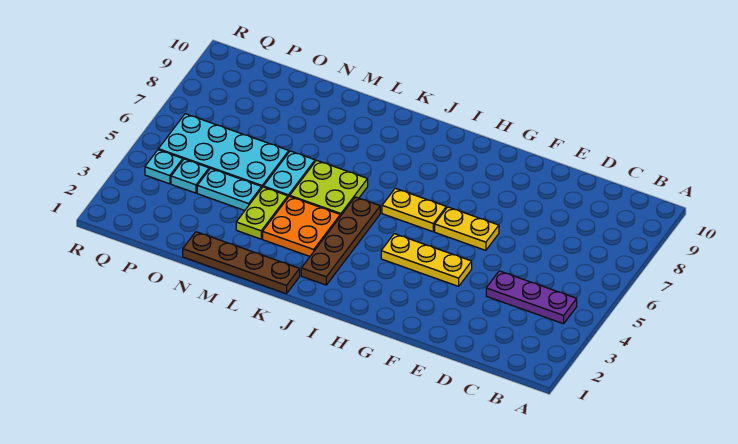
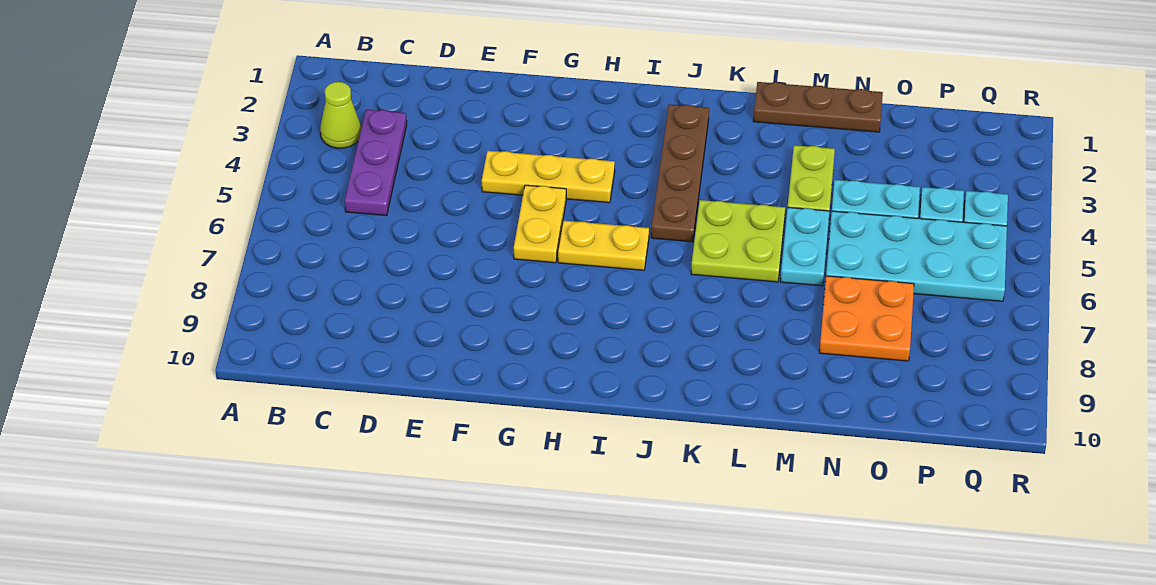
none -> lime 1x1 cone [320,82,361,148]
purple 1x3 plate [486,271,577,324] -> purple 1x3 plate turned to [345,110,407,216]
yellow 1x2 plate [435,207,499,250] -> yellow 1x2 plate turned to [514,185,566,263]
brown 1x4 plate [183,232,300,294] -> brown 1x3 plate [753,82,883,132]
orange 2x2 plate [263,196,340,256] -> orange 2x2 plate moved to [819,276,914,361]

